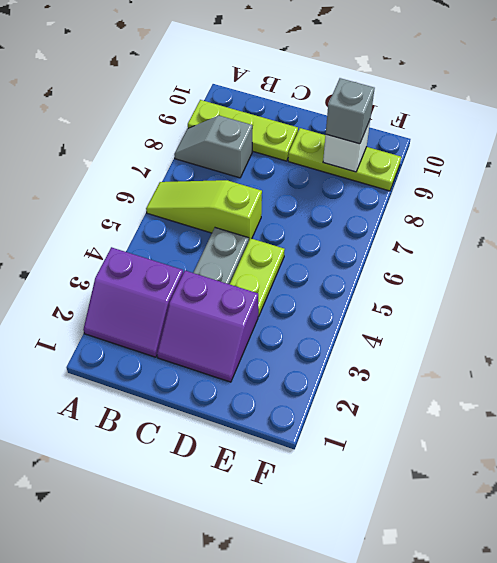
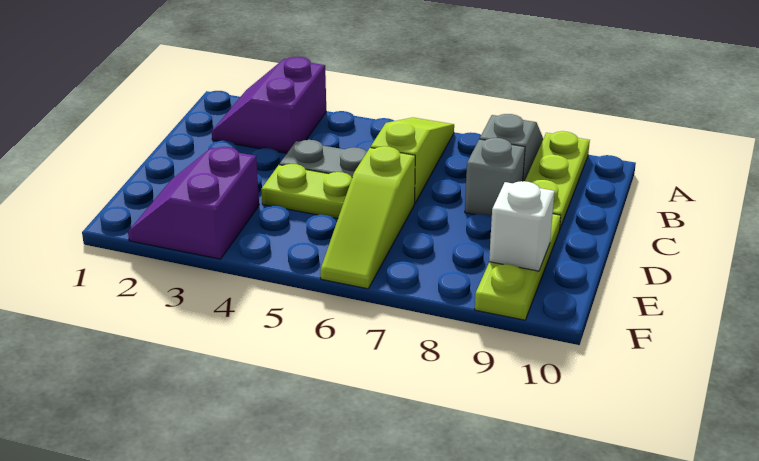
purple 2x2 slope [157,271,258,382] -> purple 2x2 slope moved to [128,147,259,259]
none -> lime 1x3 slope [320,146,415,289]
grey 1x1 brick [326,78,375,144] -> grey 1x1 brick moved to [465,138,525,217]

